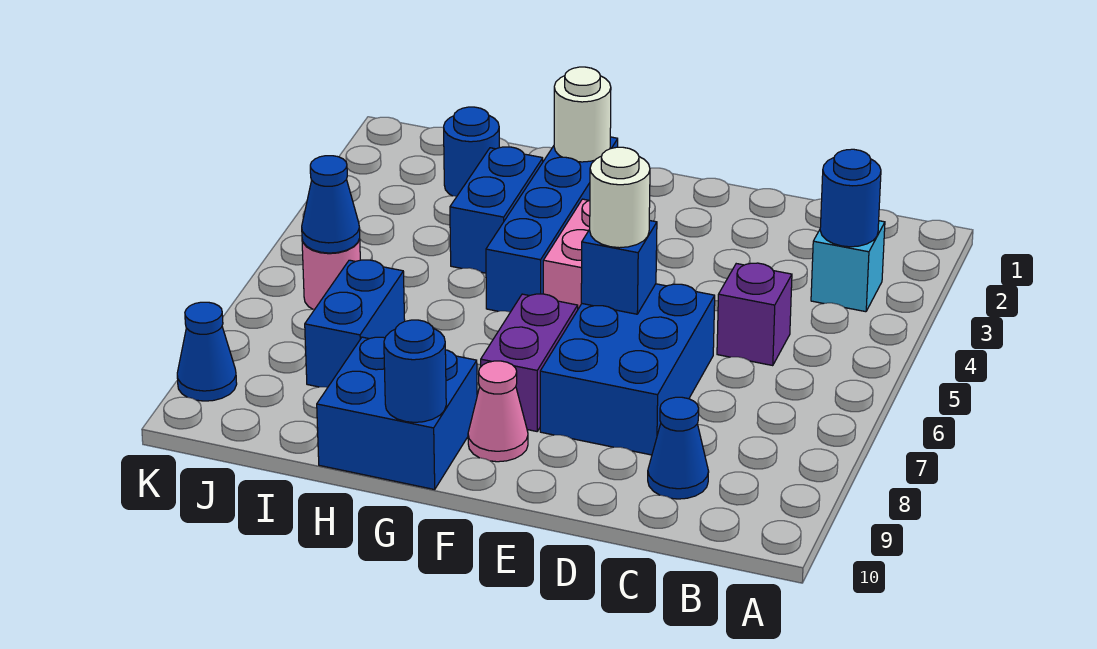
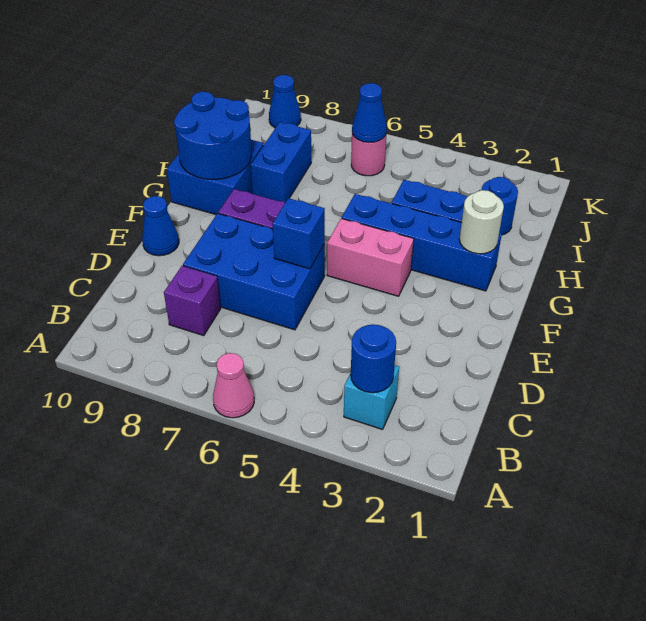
purple 1x1 brick [717,263,792,366] -> purple 1x1 brick moved to [164,266,221,336]
blue 1x1 cone [648,397,709,499] -> blue 1x1 cone moved to [142,196,179,256]
white 1x1 round brick [590,147,650,248] -> none
pink 1x1 cone [468,361,528,462] -> pink 1x1 cone moved to [213,353,254,418]
blue 1x1 round brick [384,320,446,422] -> blue 2x2 round brick [174,92,252,179]
blue 1x2 brick [305,260,405,387] -> blue 1x2 brick turned to [251,122,311,202]

